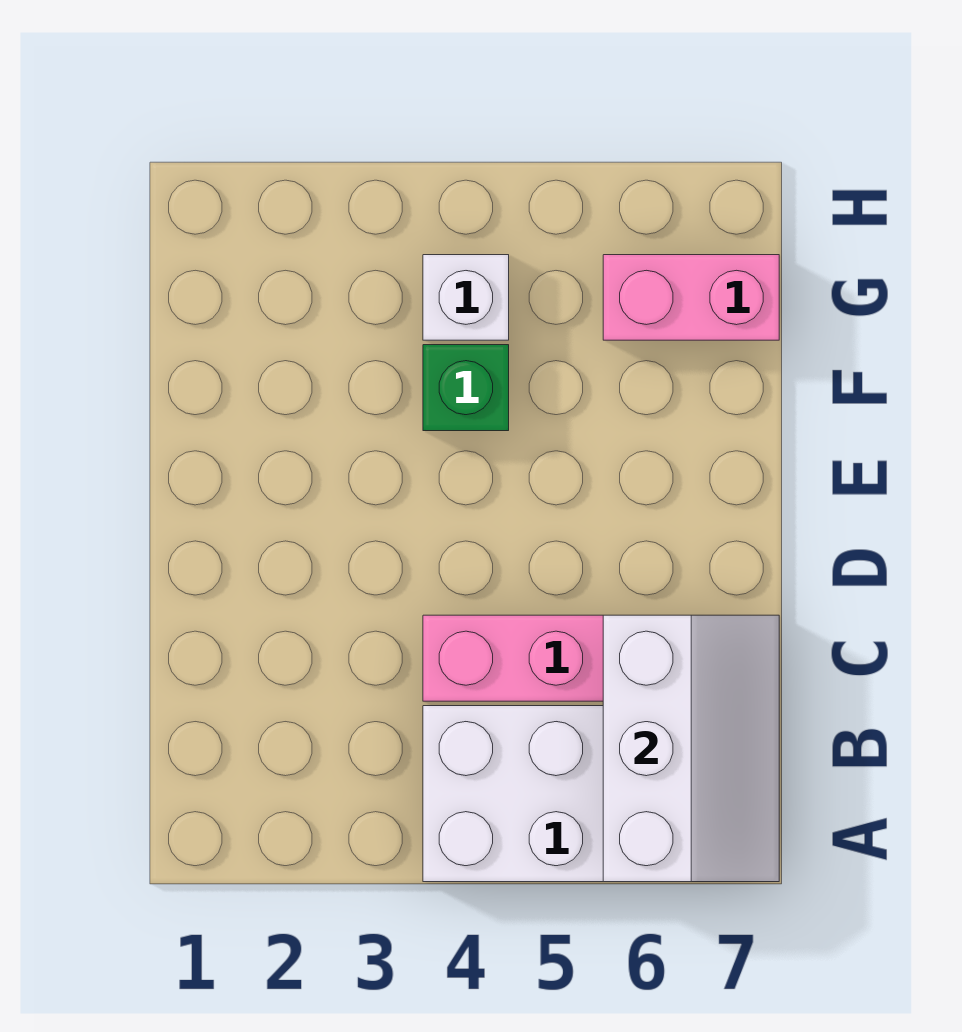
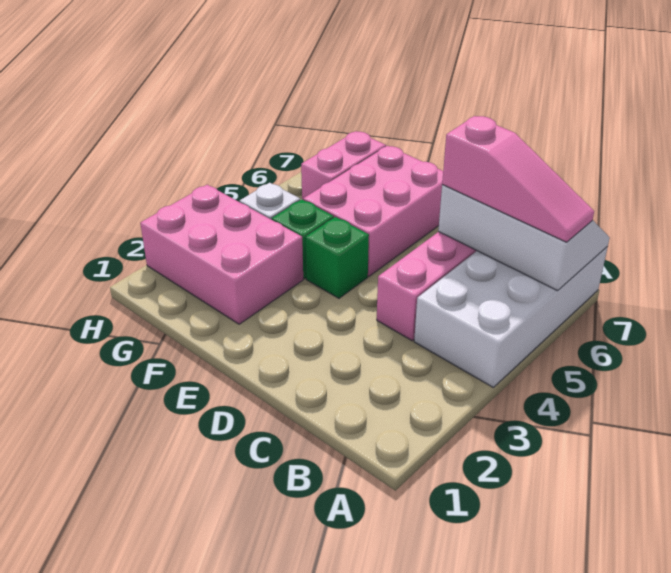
none -> pink 1x3 slope [442,116,594,242]
none -> green 1x1 brick [305,217,369,298]
none -> pink 2x3 brick [303,146,443,276]
none -> pink 2x3 brick [140,185,303,324]

